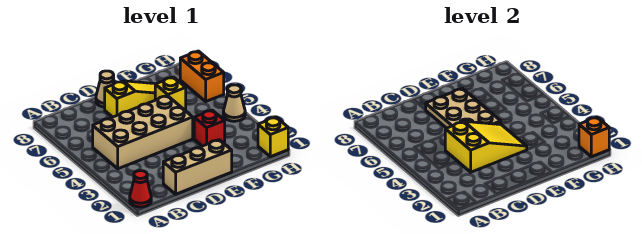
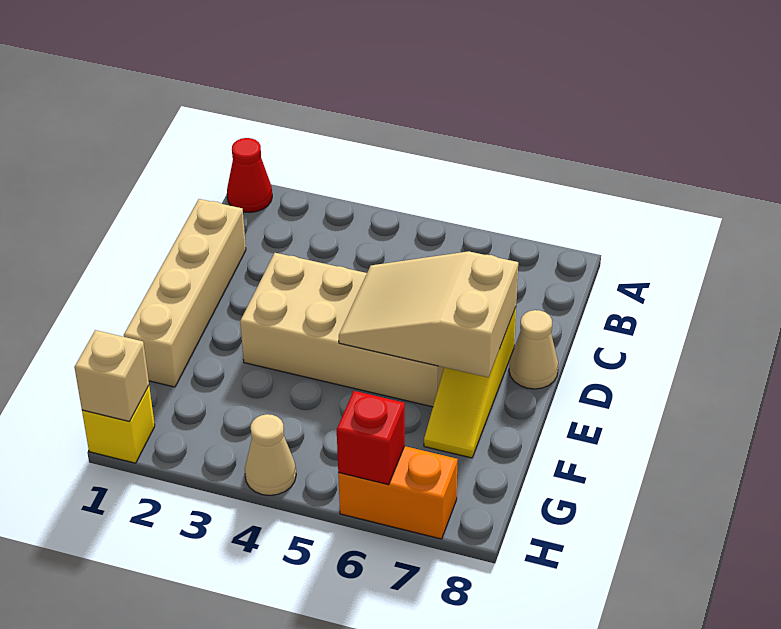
tan 2x4 brick [93,96,193,169] -> tan 2x4 brick turned to [240,253,444,407]
tan 1x3 brick [163,140,232,194] -> tan 1x4 brick [124,199,246,387]
yellow 2x3 slope [445,121,527,172] -> none
tan 2x3 plate [426,89,501,128] -> tan 2x3 slope [339,251,518,377]
red 1x1 brick [194,110,225,146] -> red 1x1 brick moved to [337,391,405,485]
yellow 1x1 brick [155,77,186,110] -> none
orange 1x1 brick [579,117,609,157] -> tan 1x1 brick [74,330,149,421]

